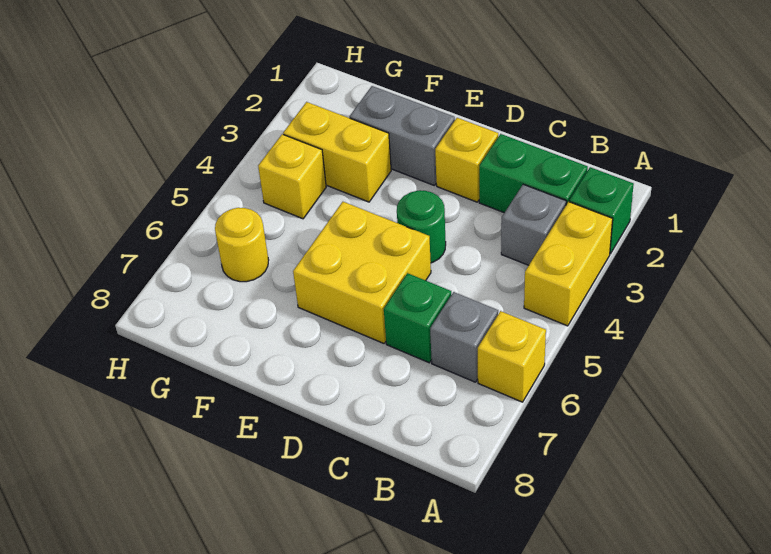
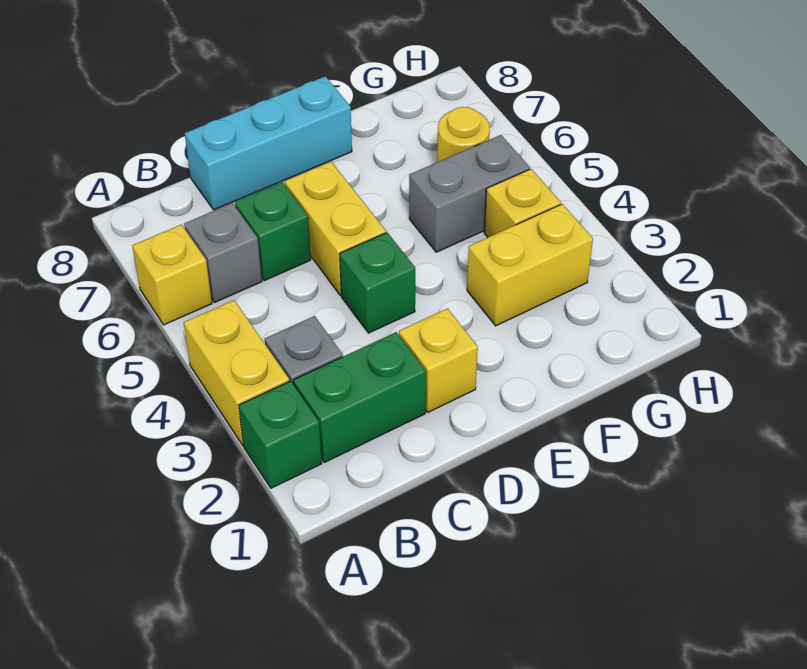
none -> cyan 1x3 brick [185,76,352,210]
green 1x1 round brick [397,190,446,263] -> green 1x1 brick [340,233,415,333]
yellow 2x2 brick [293,202,431,343] -> yellow 1x2 brick [285,162,386,295]
grey 1x2 brick [350,86,455,185] -> grey 1x2 brick moved to [409,135,530,252]

